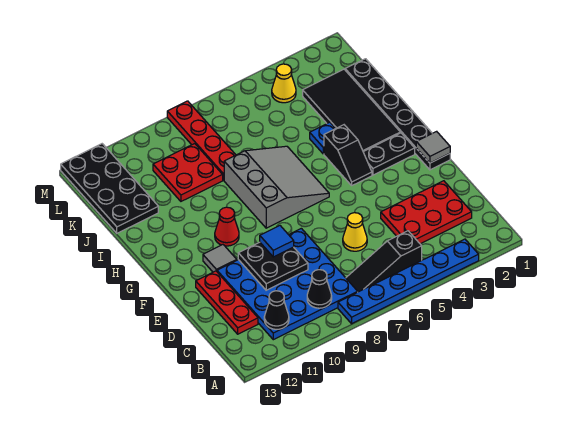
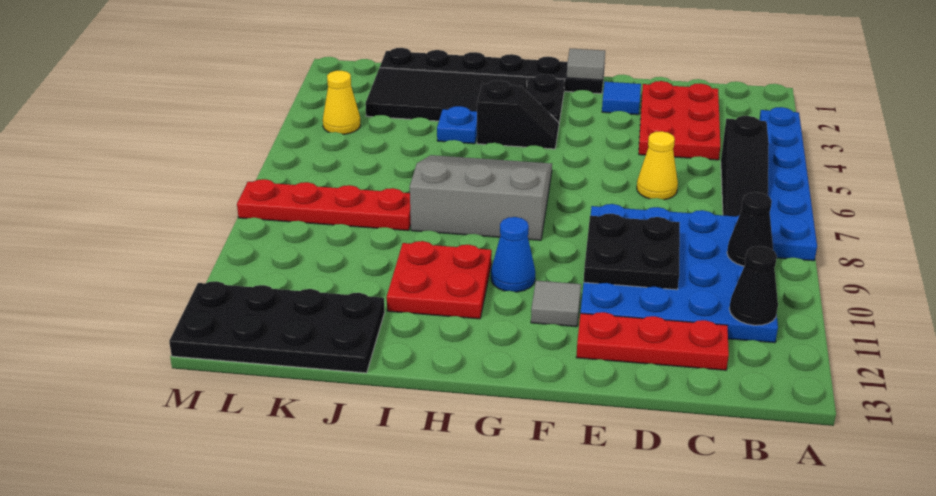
blue 1x1 tile [260,226,294,257] -> blue 1x1 tile moved to [602,82,641,115]
red 1x1 cone [215,207,239,246] -> blue 1x1 cone [491,217,535,292]
red 2x2 plate [153,144,223,201] -> red 2x2 plate moved to [387,241,492,319]

